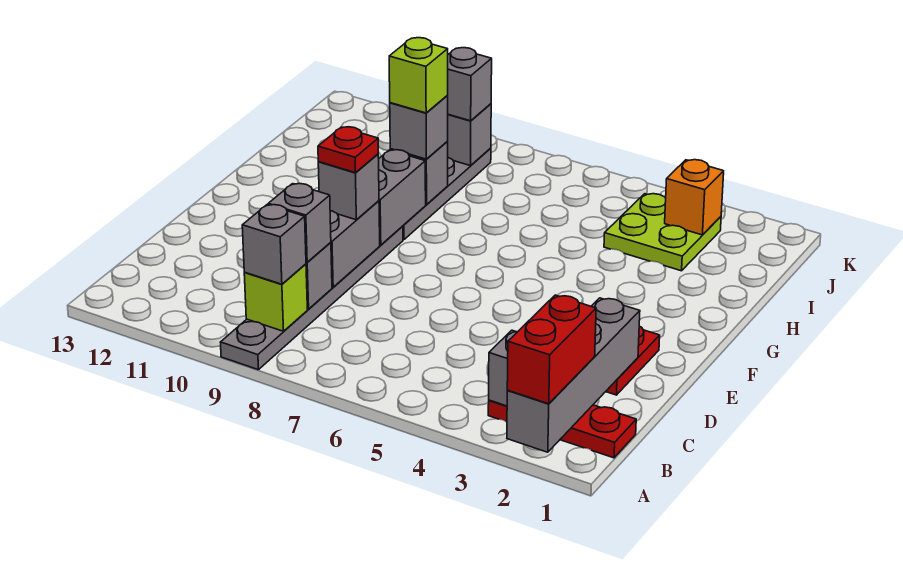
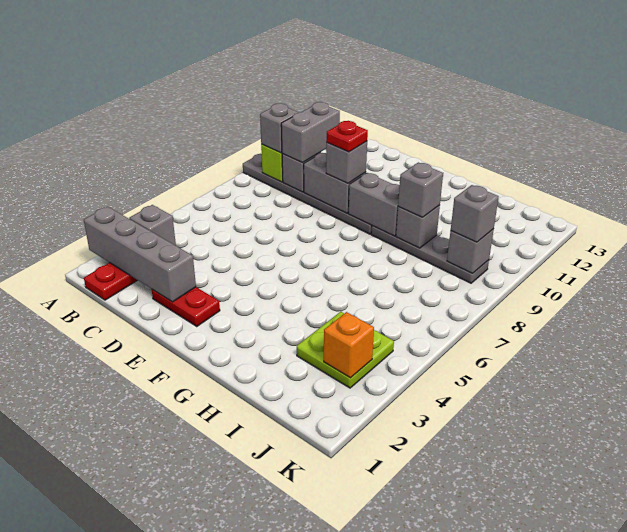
red 1x2 brick [507,295,596,404] -> none
grey 1x1 brick [268,184,331,262] -> grey 1x2 brick [281,102,340,163]
lime 1x1 brick [389,38,448,113] -> none

